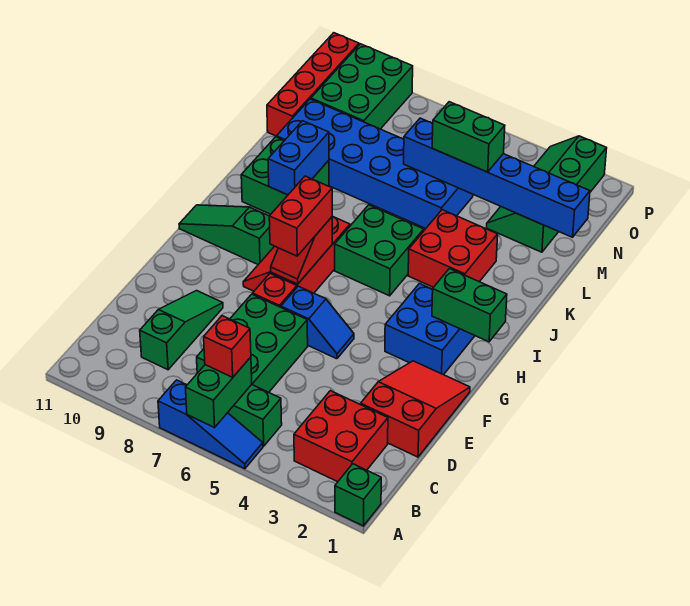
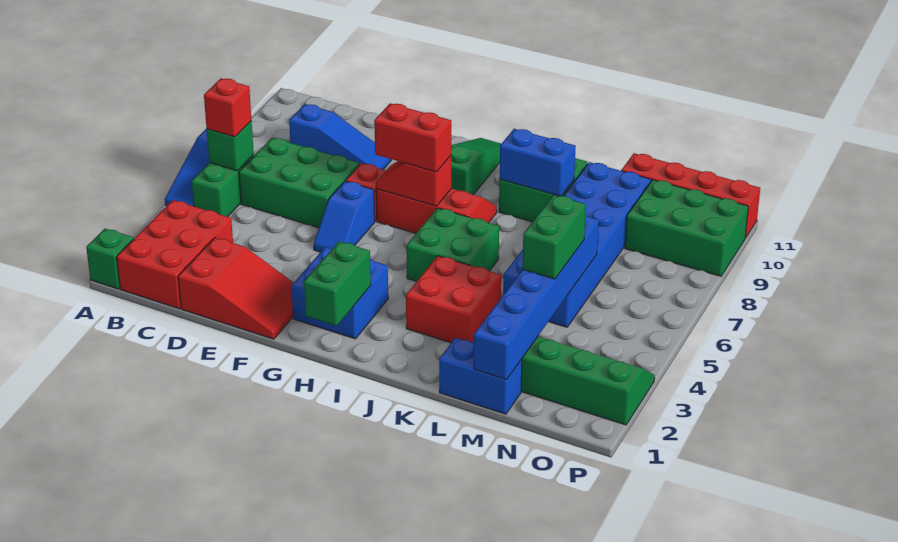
green 1x2 brick [185,357,252,428] -> green 1x1 brick [207,121,254,171]
red 2x2 brick [294,391,388,482] -> red 2x3 brick [117,200,233,309]
green 1x3 slope [140,291,223,370] -> blue 1x3 slope [289,104,391,169]
none -> blue 1x2 brick [439,338,522,414]

